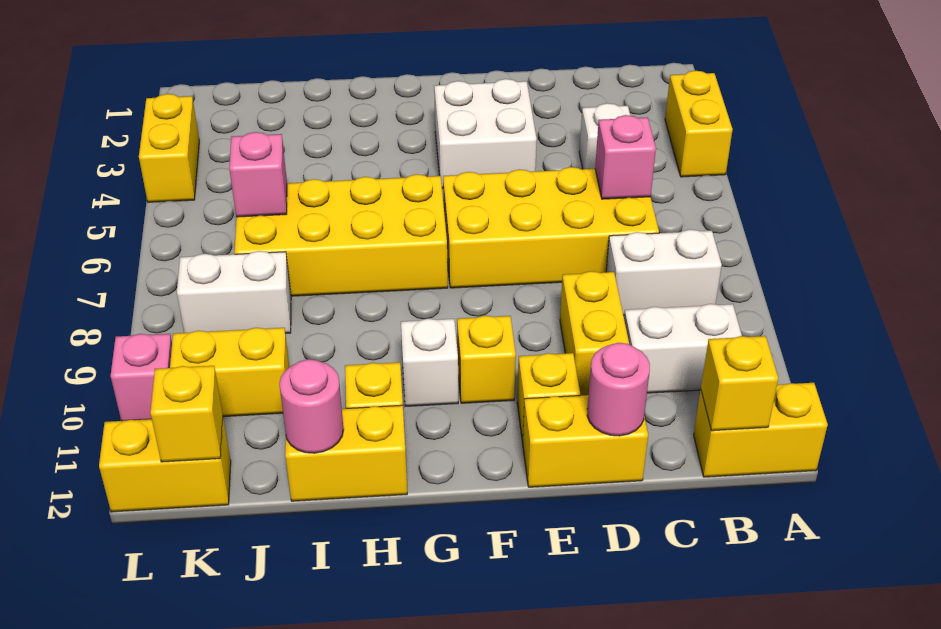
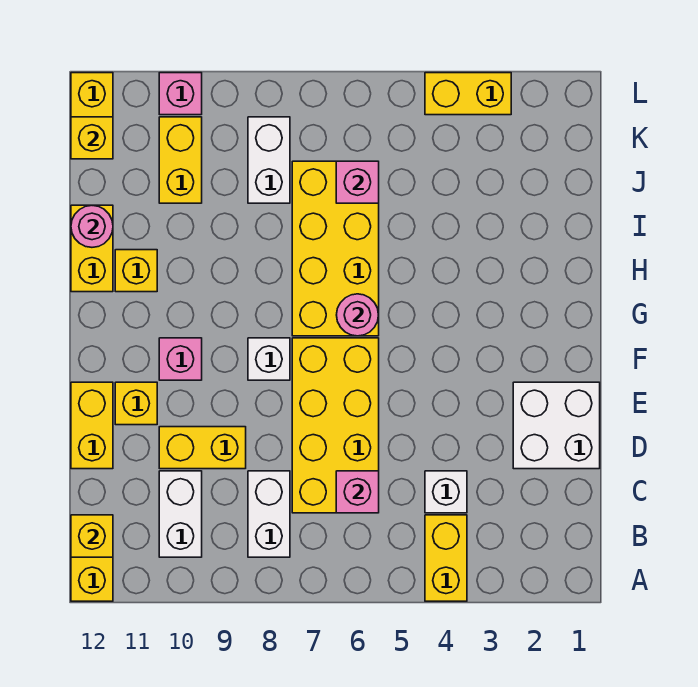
yellow 1x2 brick [665,71,733,177] -> yellow 1x2 brick turned to [425,515,467,601]
pink 1x1 round brick [587,343,650,436] -> pink 1x1 round brick moved to [337,294,379,336]
white 2x2 brick [434,79,537,188] -> white 2x2 brick moved to [513,382,600,469]
yellow 1x1 brick [457,316,516,403] -> pink 1x1 brick [159,338,202,380]
white 1x1 brick [401,319,458,406] -> white 1x1 brick moved to [248,338,290,380]

